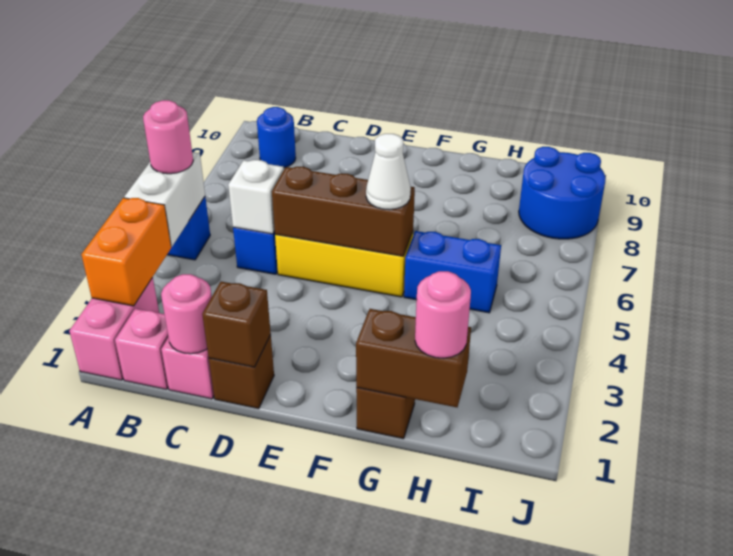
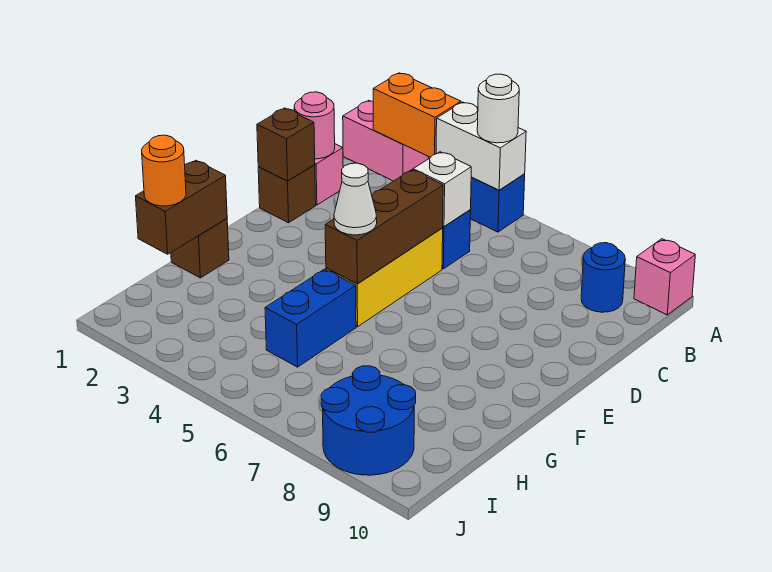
pink 1x1 round brick [143,100,193,174] -> white 1x1 round brick [477,74,519,143]
pink 1x1 brick [115,309,168,389] -> pink 1x1 brick moved to [634,239,695,315]
pink 1x1 round brick [415,271,471,358] -> orange 1x1 round brick [142,135,186,206]

